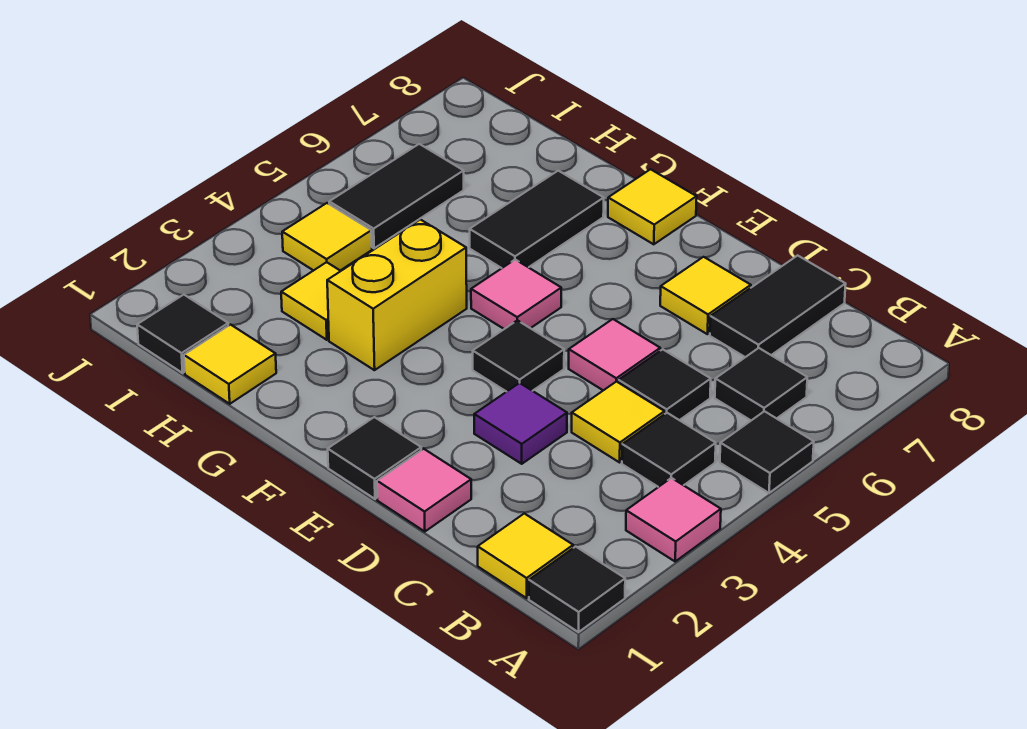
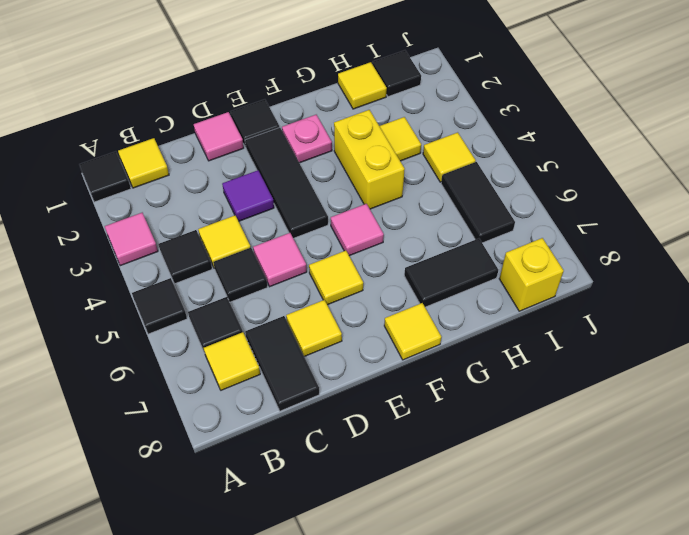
none -> yellow 1x1 tile [204,332,260,390]
black 1x1 tile [473,320,564,392] -> black 1x3 tile [245,128,328,238]
none -> yellow 1x1 tile [309,251,363,305]
none -> pink 1x1 plate [282,115,332,163]
black 1x2 tile [470,171,604,268] -> black 1x2 tile turned to [404,239,498,307]
none -> yellow 1x1 brick [499,238,564,311]

